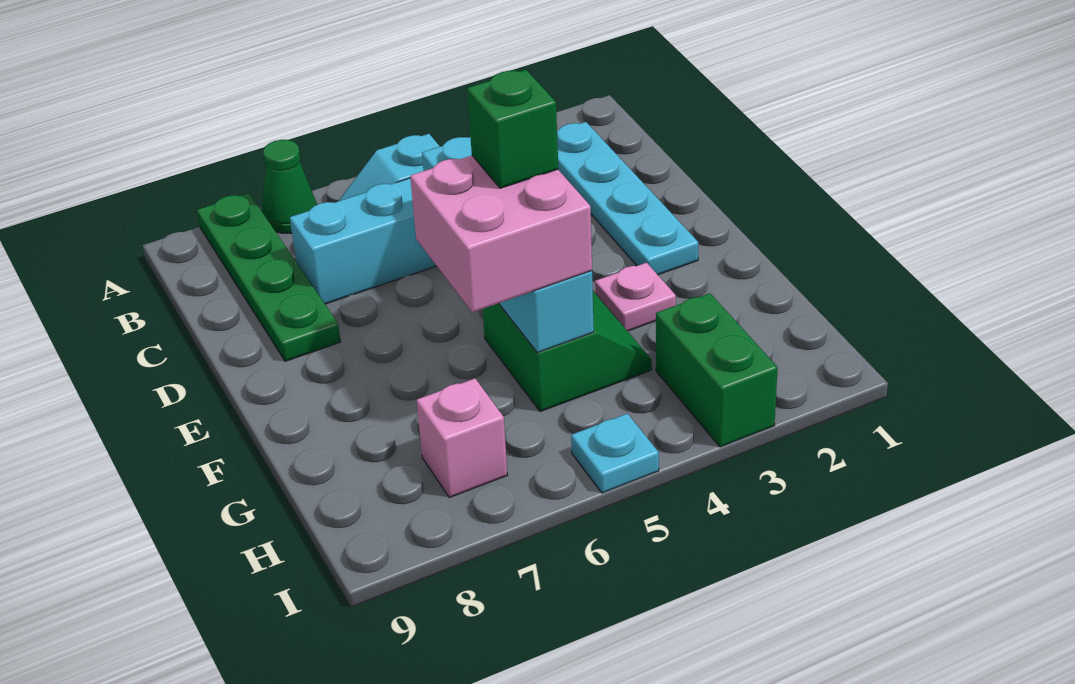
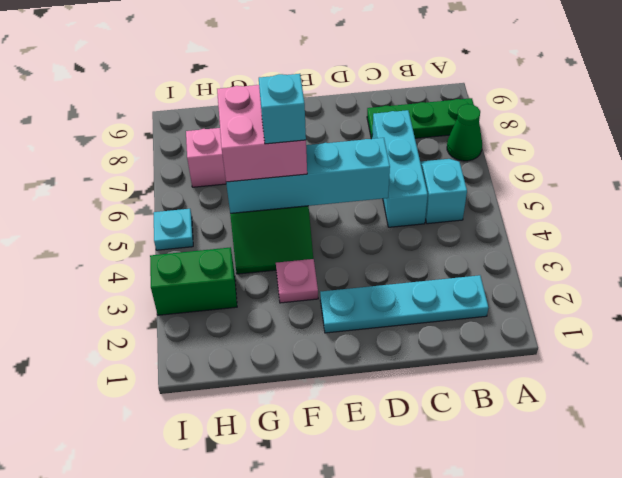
green 1x4 plate [197,193,341,361] -> green 1x3 plate [367,98,474,139]
green 1x1 brick [467,70,558,188] -> cyan 1x1 brick [259,74,306,144]

